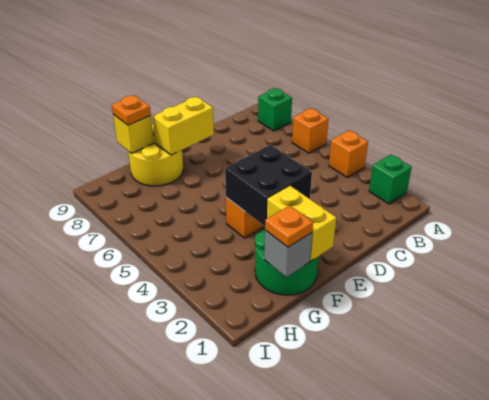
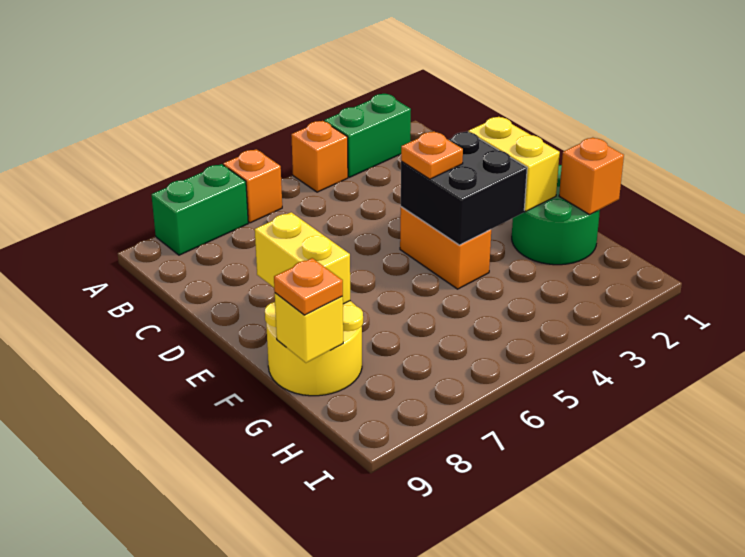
green 1x1 brick [369,155,412,204] -> green 1x2 brick [324,94,411,177]
green 1x1 brick [258,88,292,131] -> green 1x2 brick [151,164,248,255]
yellow 1x2 brick [267,186,336,261] -> yellow 1x2 brick turned to [468,117,560,211]
grey 1x1 brick [264,230,312,277] -> orange 1x1 brick [559,137,624,215]
orange 1x1 plate [265,206,313,247] -> orange 1x1 plate moved to [401,131,463,179]

